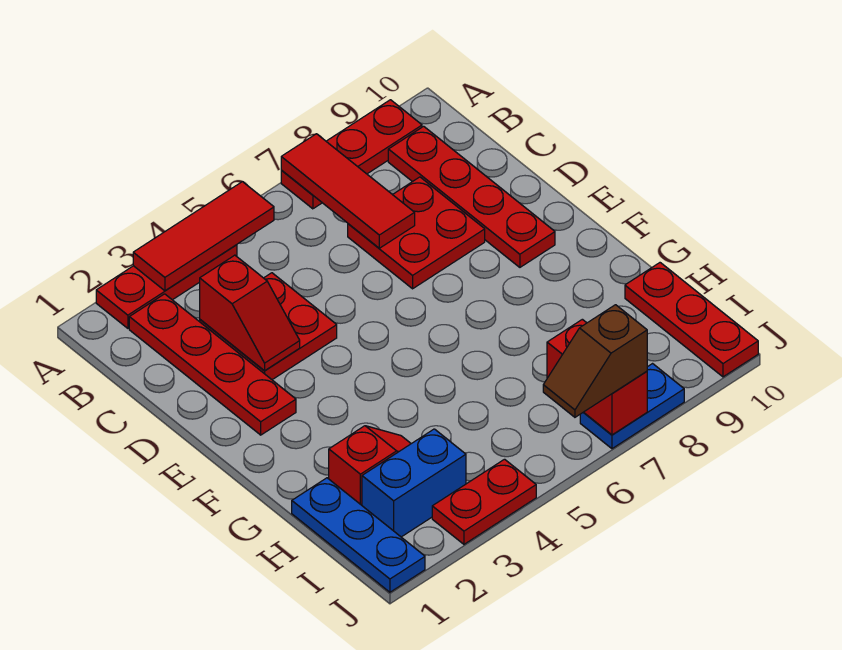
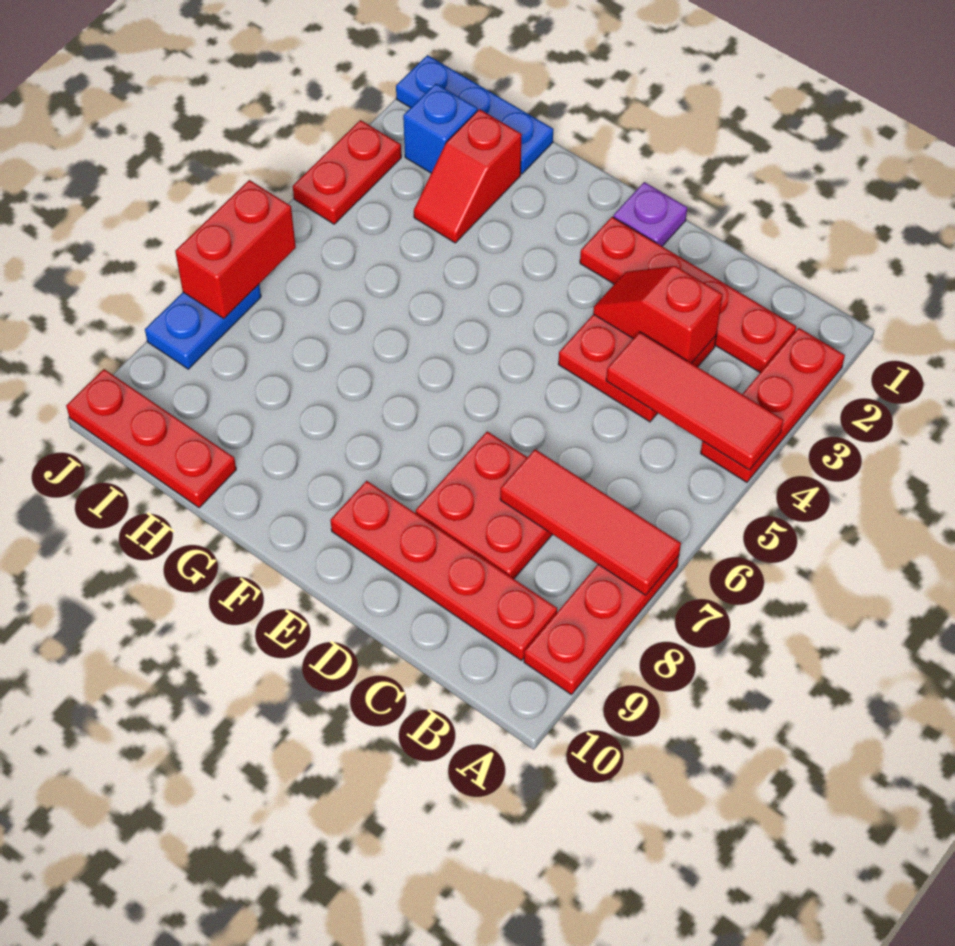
red 1x3 tile [133,182,274,291] -> red 1x3 tile turned to [606,332,783,470]
none -> purple 1x1 plate [613,182,687,246]
blue 1x2 brick [362,429,466,537] -> blue 1x1 brick [403,84,477,173]
red 1x2 brick [547,319,647,435] -> red 1x2 brick turned to [175,180,296,318]
brown 1x2 slope [543,305,647,417] -> none

